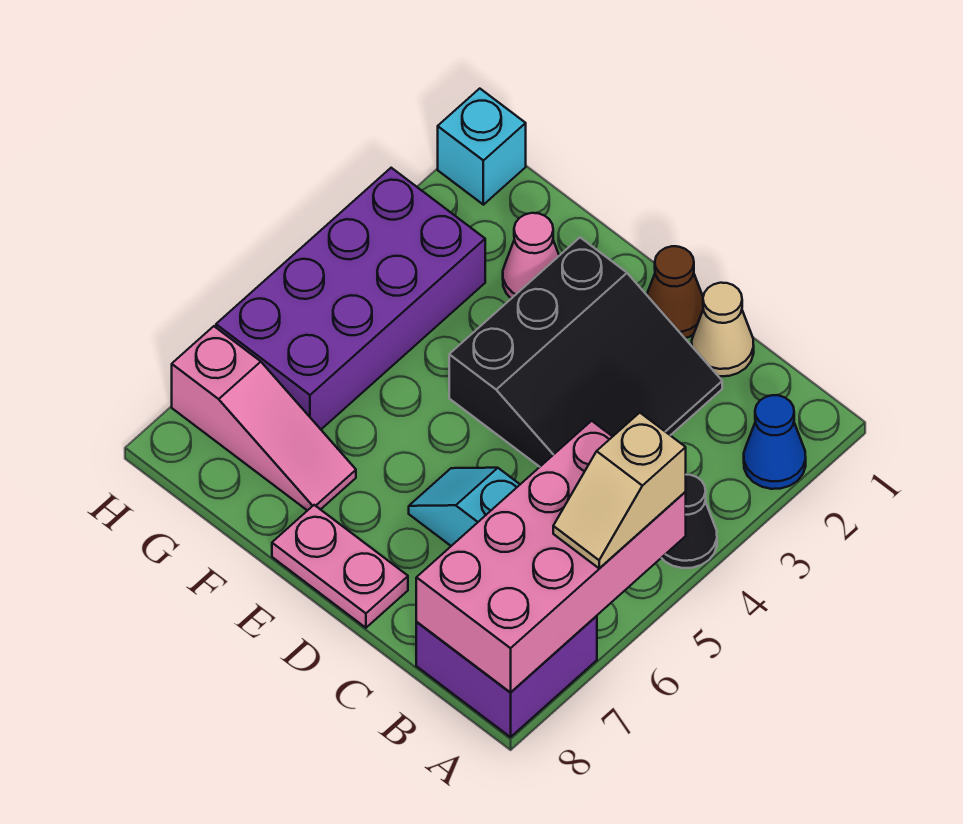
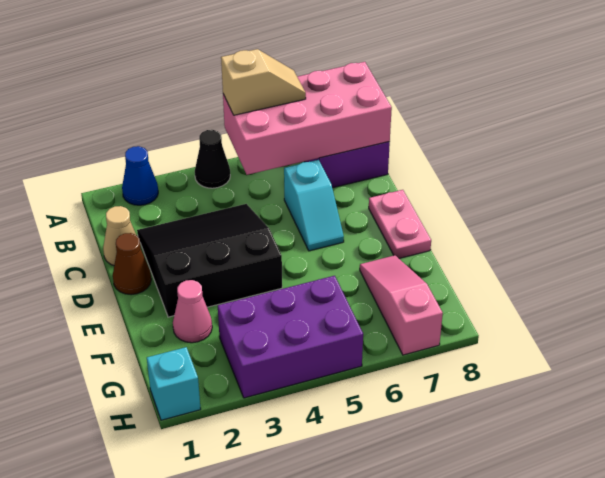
purple 2x4 brick [216,168,485,429] -> purple 2x3 brick [218,276,363,398]

